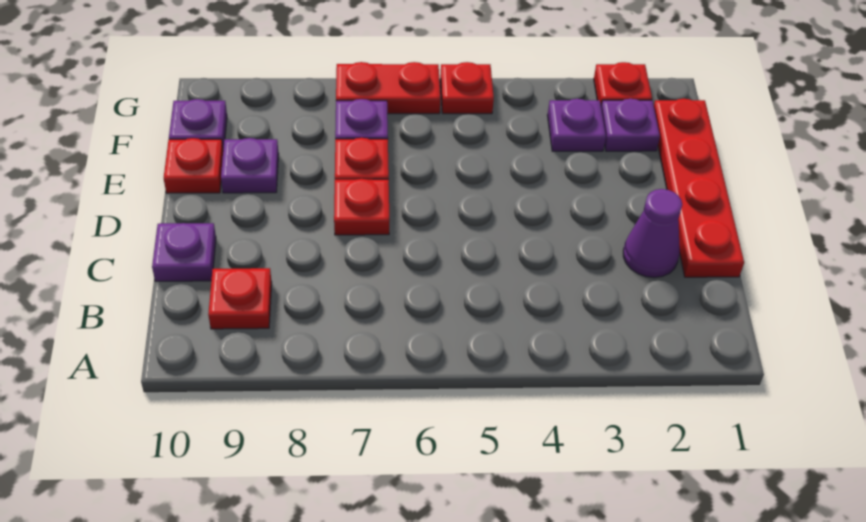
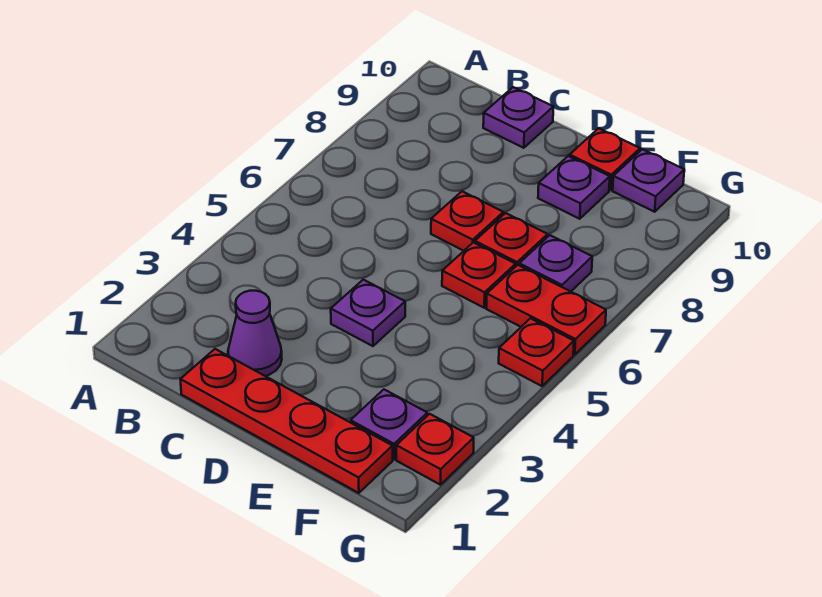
red 1x1 plate [208,268,272,329] -> red 1x1 plate moved to [442,242,516,308]
purple 1x1 plate [547,99,606,151] -> purple 1x1 plate moved to [331,280,405,346]
red 1x2 plate [336,62,441,114] -> red 1x2 plate turned to [486,265,606,355]

